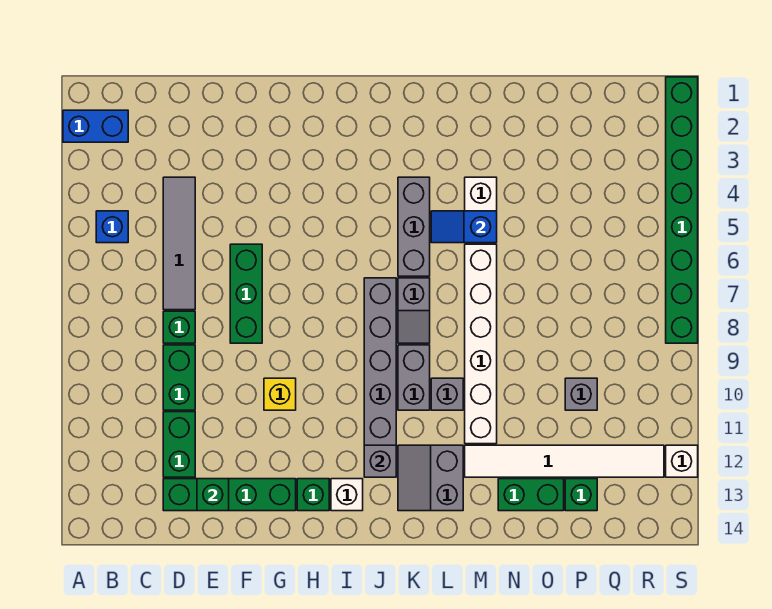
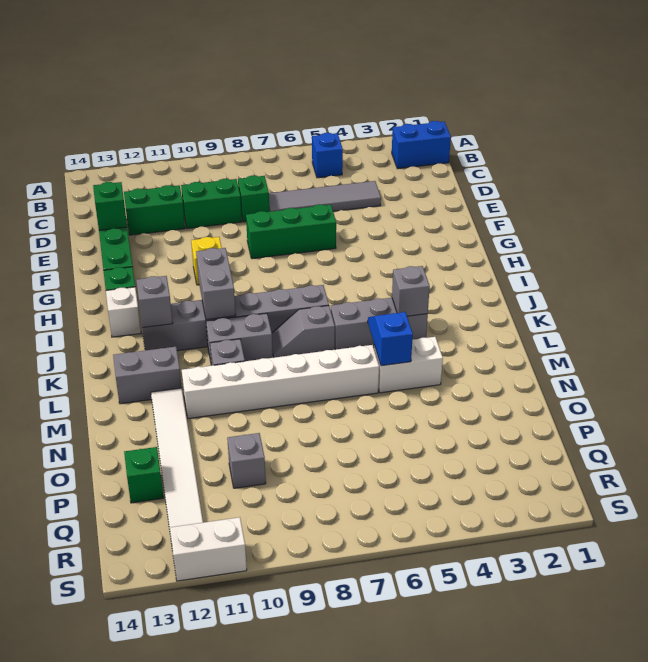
blue 1x2 brick [63,110,128,142] -> blue 1x2 brick turned to [392,121,451,169]
none -> grey 1x2 brick [196,248,236,320]
none -> grey 1x1 brick [392,266,430,316]
green 1x2 brick [498,479,564,511] -> none
green 1x8 brick [666,77,698,343] -> none
white 1x1 brick [666,445,698,477] -> white 1x2 brick [170,517,247,581]

